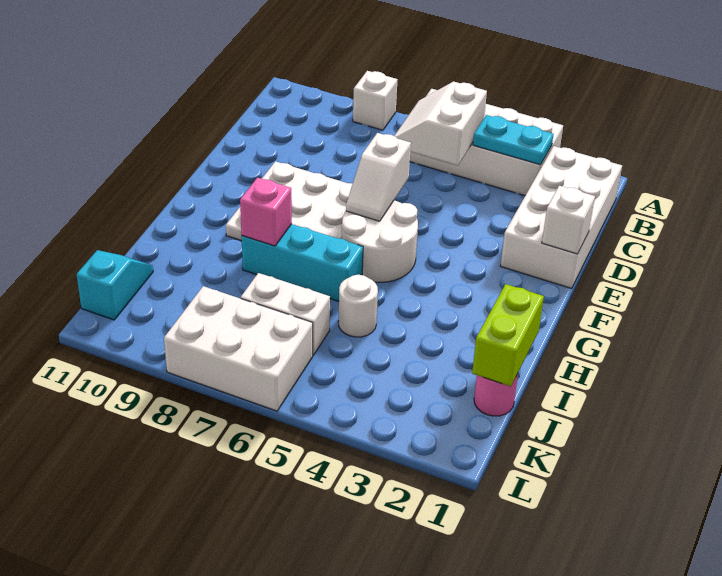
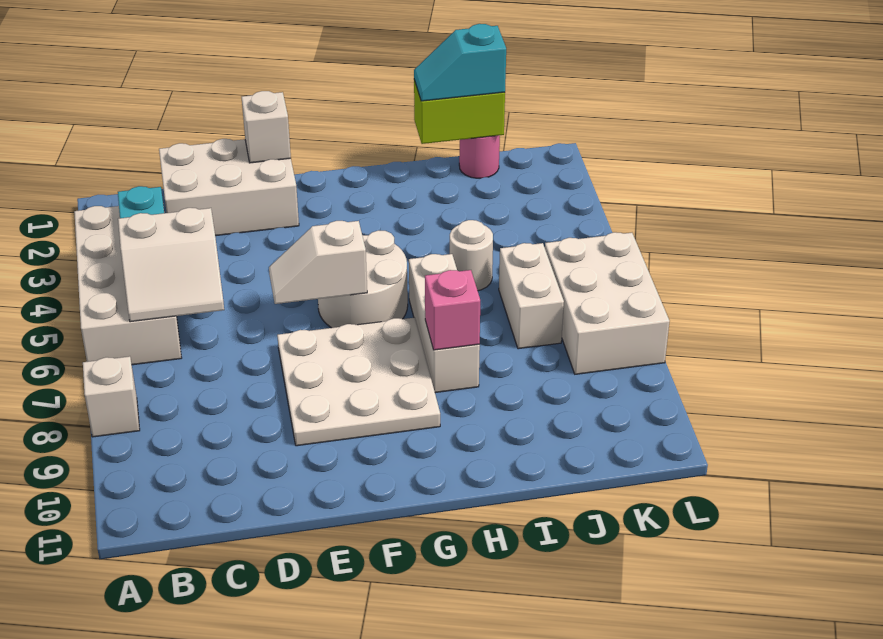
white 2x4 brick [501,146,622,288] -> white 2x3 brick [159,139,299,236]
white 1x2 slope [346,133,411,221] -> white 1x2 slope turned to [269,221,367,304]
cyan 1x3 brick [241,224,363,301] -> white 1x3 brick [409,254,480,393]
cyan 1x2 slope [76,250,153,320] -> cyan 1x2 slope moved to [414,24,506,101]

